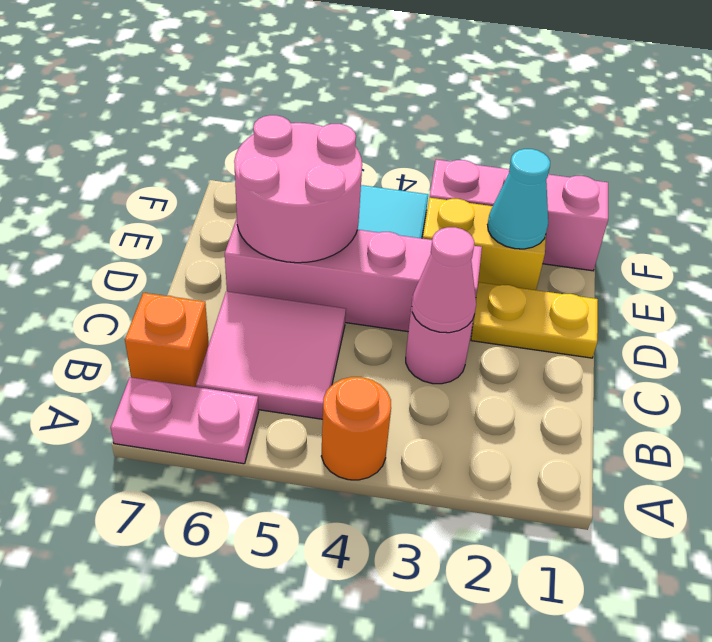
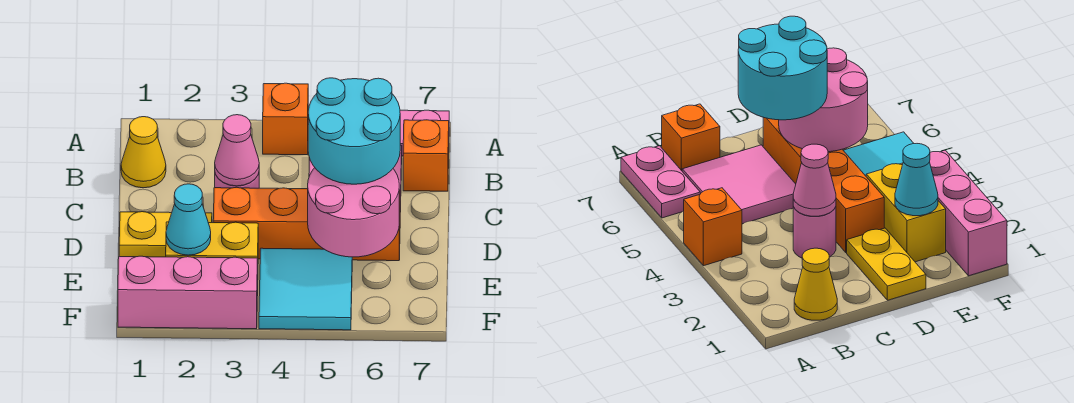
orange 1x1 round brick [321,377,391,480] -> orange 1x1 brick [263,83,308,155]
none -> yellow 1x1 cone [121,117,166,188]
none -> cyan 2x2 round brick [308,78,400,184]
pink 1x4 brick [225,218,482,332] -> orange 1x4 brick [213,187,400,261]

